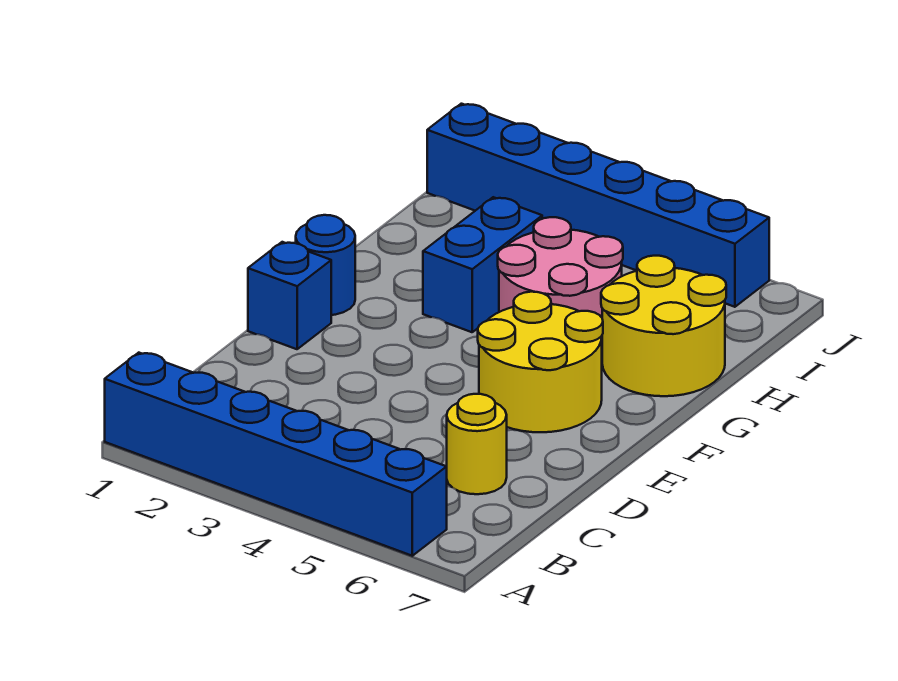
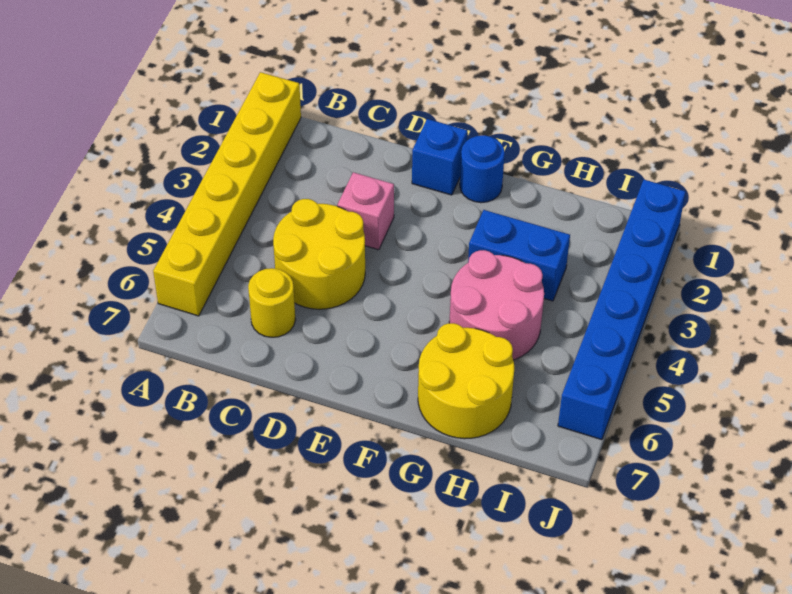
blue 1x6 brick [105,353,447,556] -> yellow 1x6 brick [153,72,301,316]
none -> pink 1x1 brick [337,172,394,250]
yellow 2x2 round brick [478,292,603,432] -> yellow 2x2 round brick moved to [273,199,365,309]

